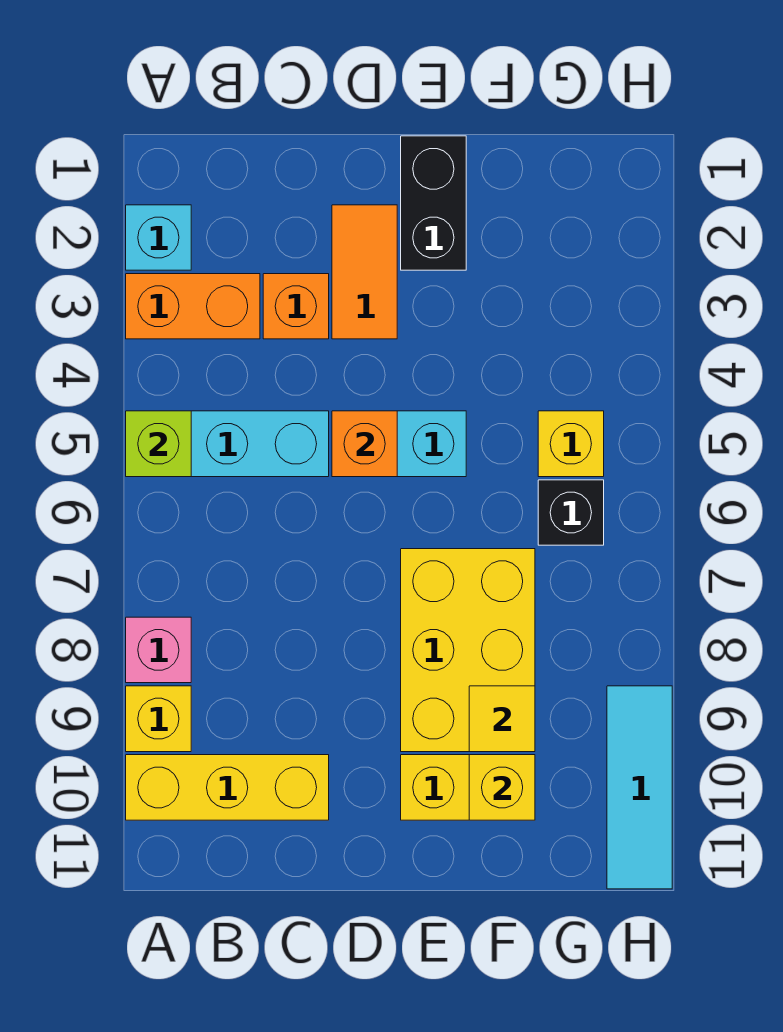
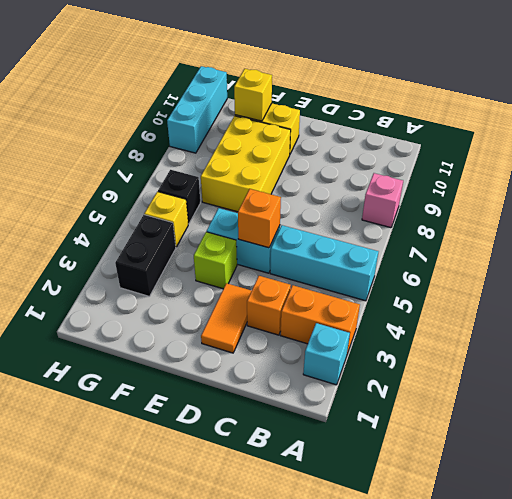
lime 1x1 brick [126,411,191,477] -> lime 1x1 brick moved to [194,232,237,289]
yellow 1x1 brick [126,686,191,752] -> none
yellow 1x3 brick [126,755,329,820] -> none
black 1x2 brick [401,136,466,270] -> black 1x2 brick moved to [115,215,176,297]
yellow 1x1 tile [469,686,535,752] -> none
cyan 1x3 tile [607,686,672,889] -> cyan 1x3 brick [167,66,227,153]

